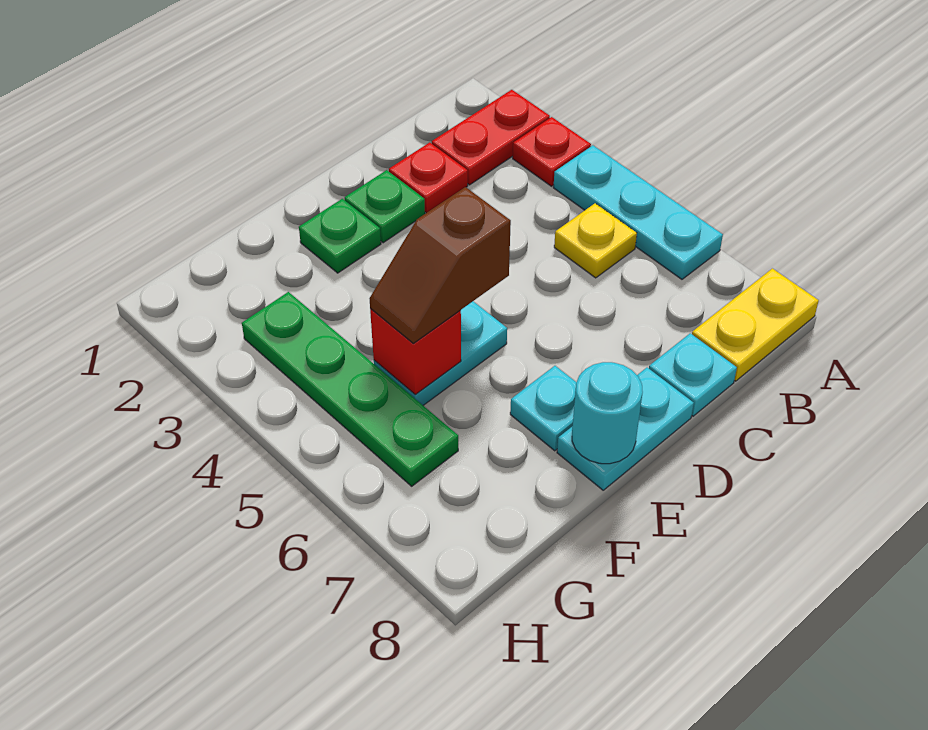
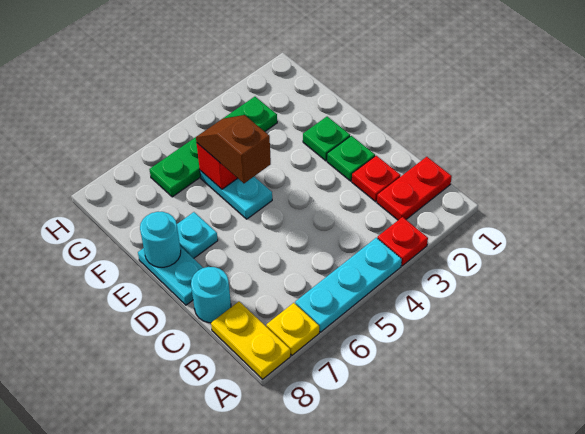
red 1x2 plate [432,90,550,185] -> red 1x2 plate turned to [377,157,452,220]
yellow 1x1 plate [554,203,637,278] -> yellow 1x1 plate moved to [266,303,319,355]
cyan 1x1 plate [649,333,737,416] -> cyan 1x1 round brick [191,267,231,323]

